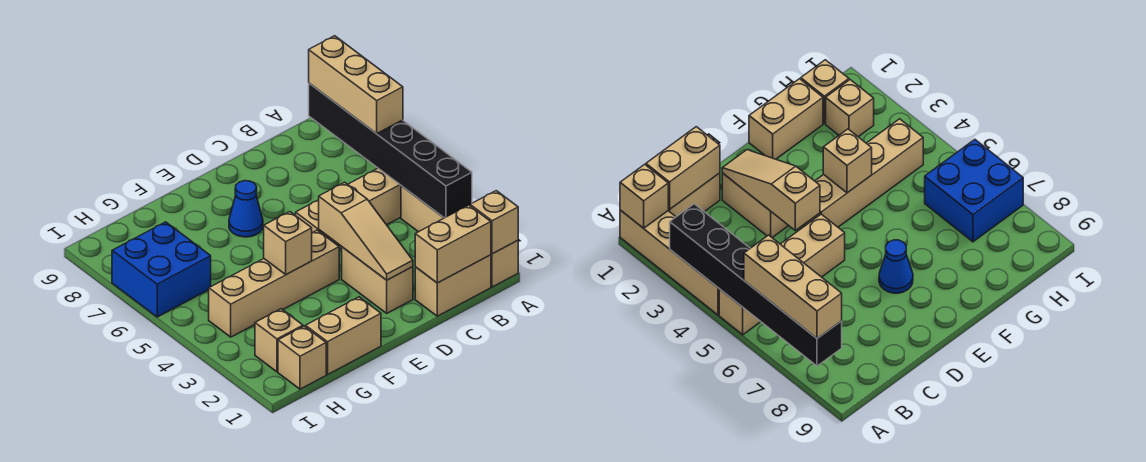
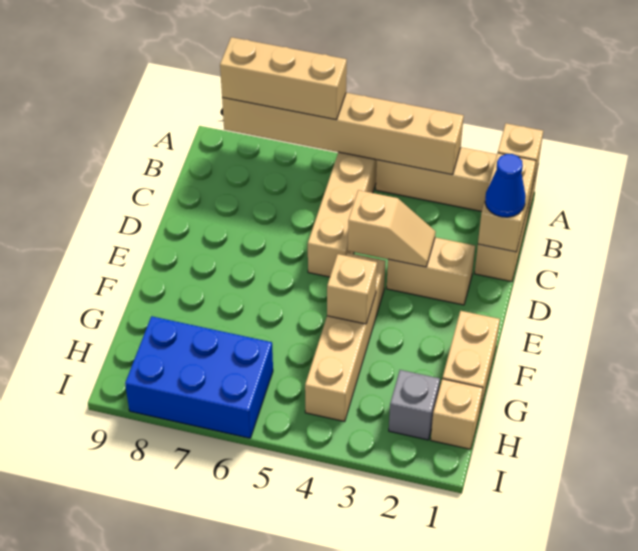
black 1x6 brick [309,83,472,218] -> tan 1x6 brick [222,93,464,175]
tan 1x3 slope [319,182,413,280] -> tan 1x2 slope [348,190,436,267]
blue 1x1 cone [229,181,263,237] -> blue 1x1 cone moved to [485,154,526,217]
tan 1x1 brick [255,309,303,372] -> grey 1x1 brick [389,370,440,440]
blue 2x2 brick [112,222,211,317] -> blue 2x3 brick [125,316,273,438]

